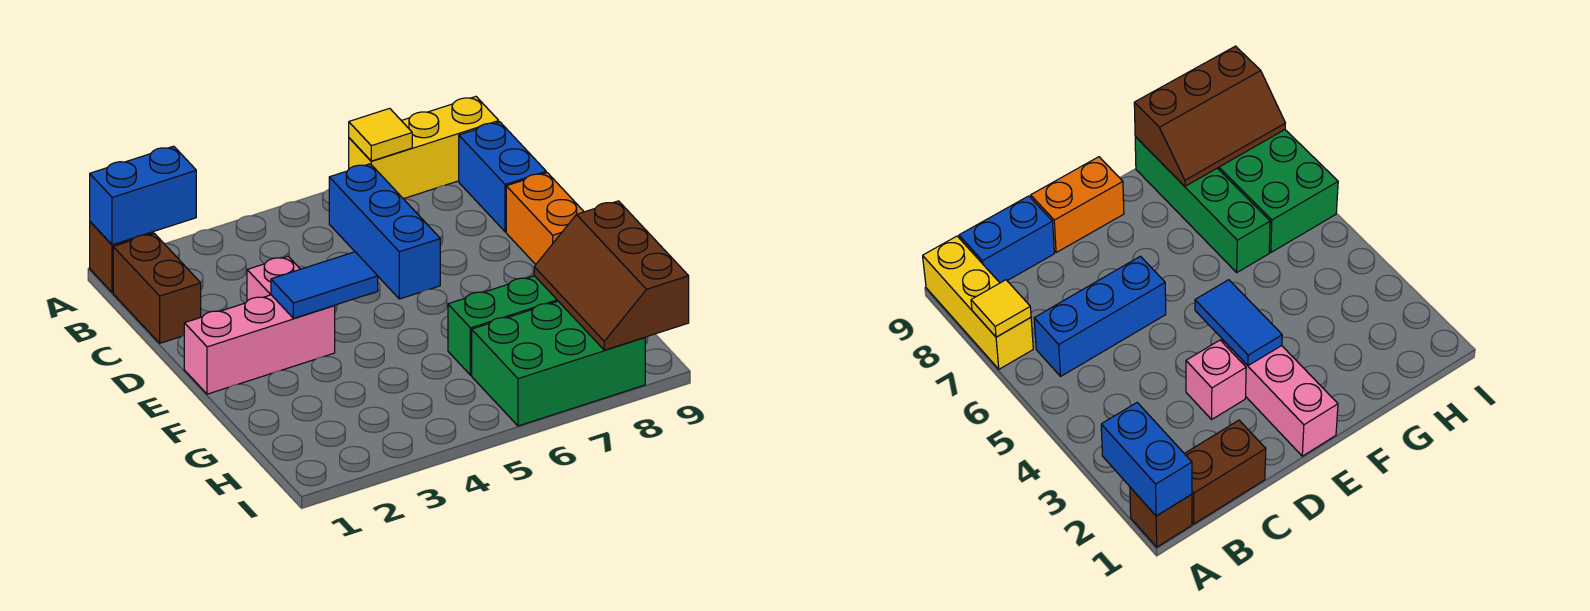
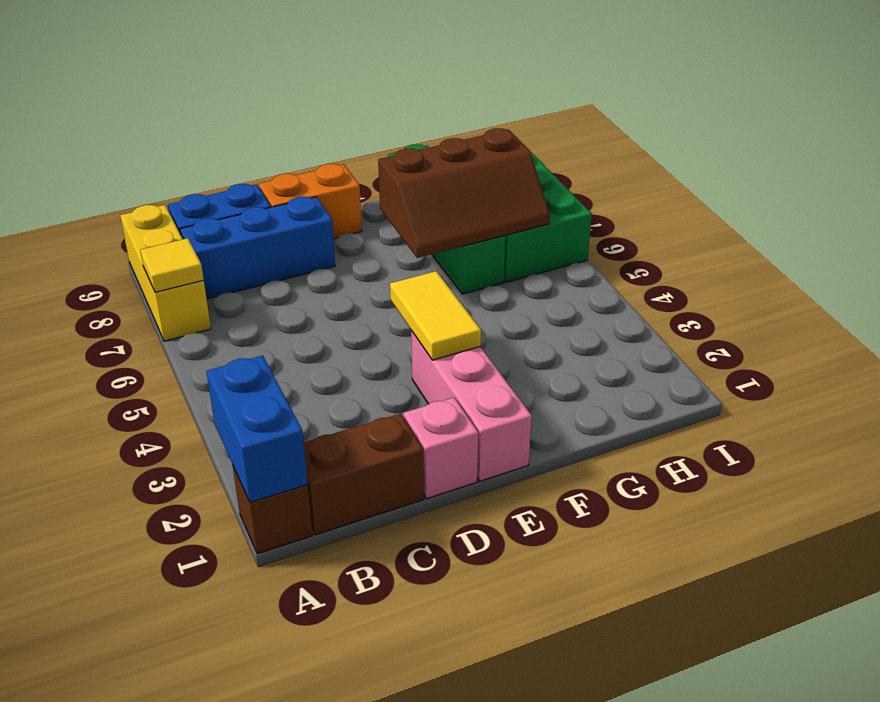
blue 1x3 brick [329,164,440,299] -> blue 1x3 brick moved to [180,197,335,299]
pink 1x1 brick [247,256,300,301] -> pink 1x1 brick moved to [403,398,478,499]
blue 1x2 tile [271,252,378,318] -> yellow 1x2 tile [390,271,481,360]
brown 2x3 slope [534,201,689,350] -> brown 2x3 slope moved to [378,128,550,258]

